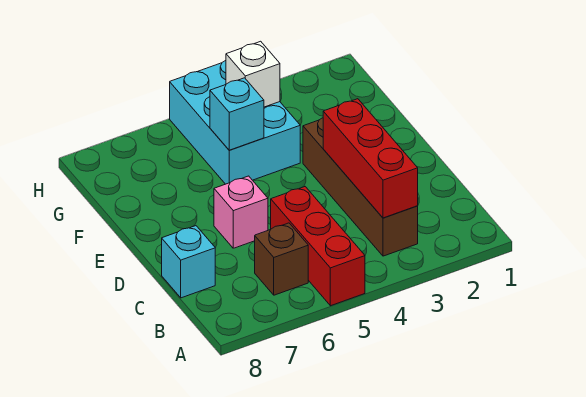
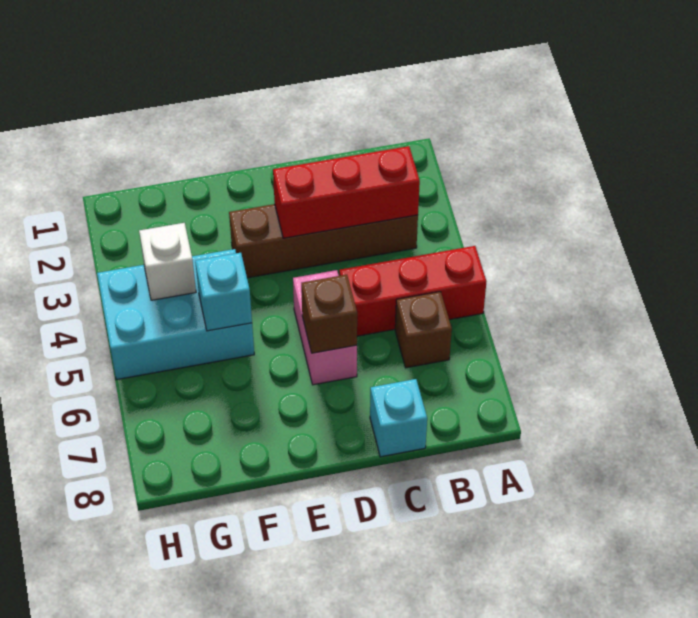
pink 1x1 brick [214,176,268,248] -> pink 1x2 brick [293,270,357,385]
none -> brown 1x1 brick [301,275,357,353]

